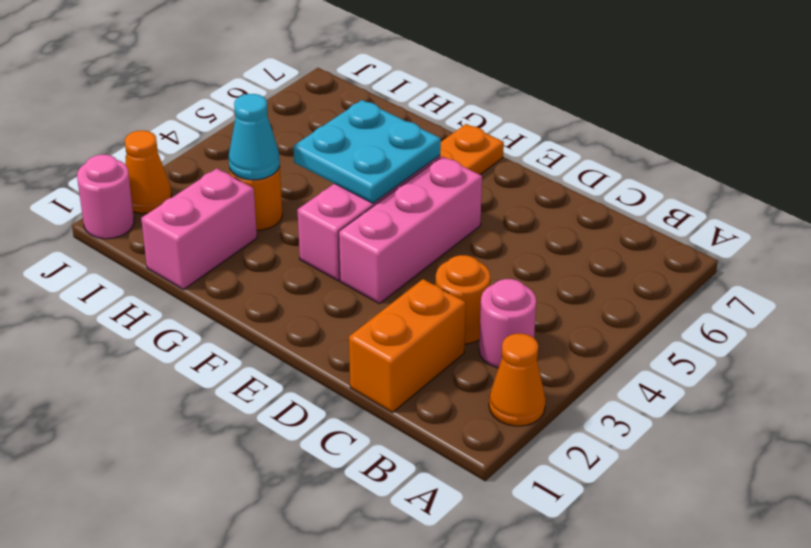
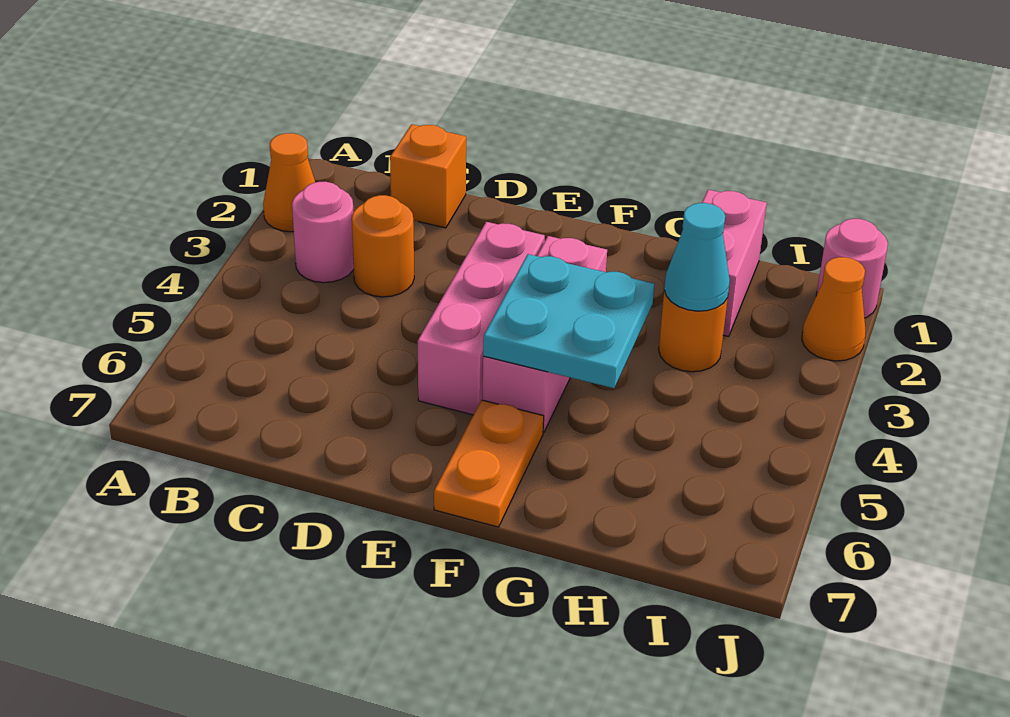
orange 1x2 brick [349,279,466,413] -> orange 1x1 brick [390,124,466,228]

